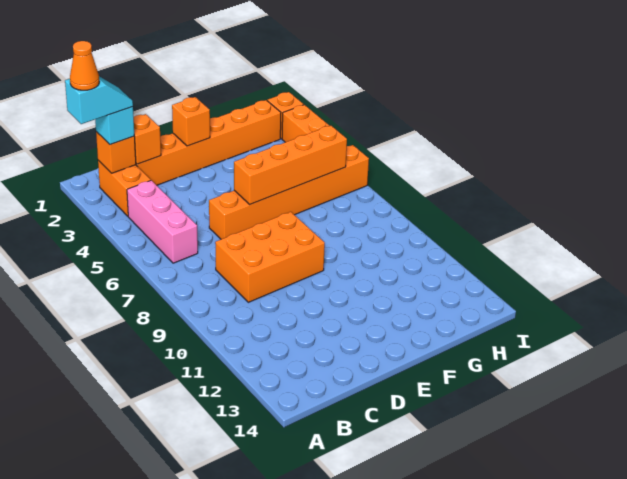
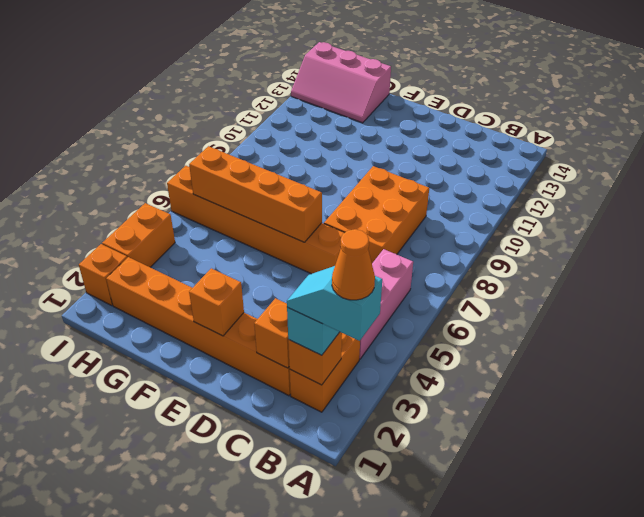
orange 2x3 brick [215,212,325,302] -> orange 2x3 brick turned to [324,166,429,263]
none -> pink 2x3 slope [291,42,391,123]

